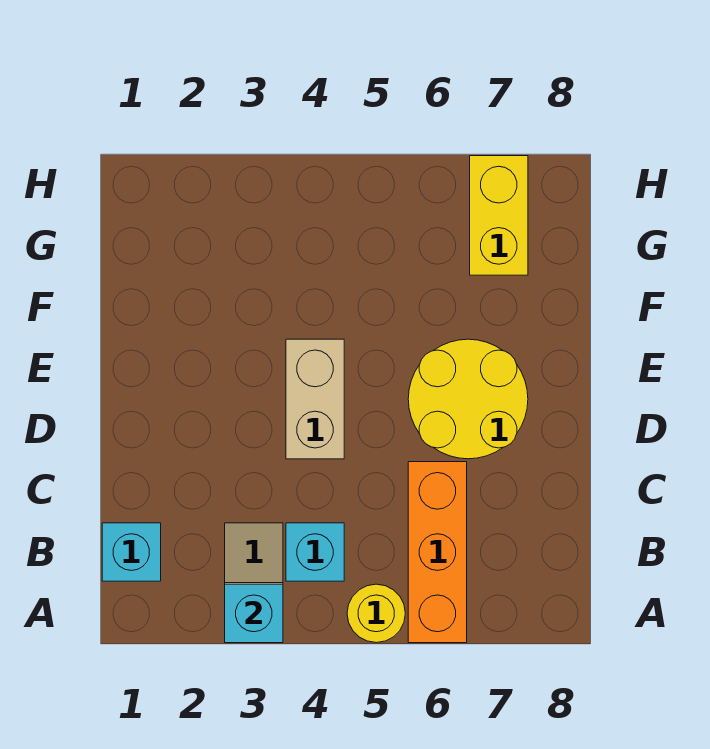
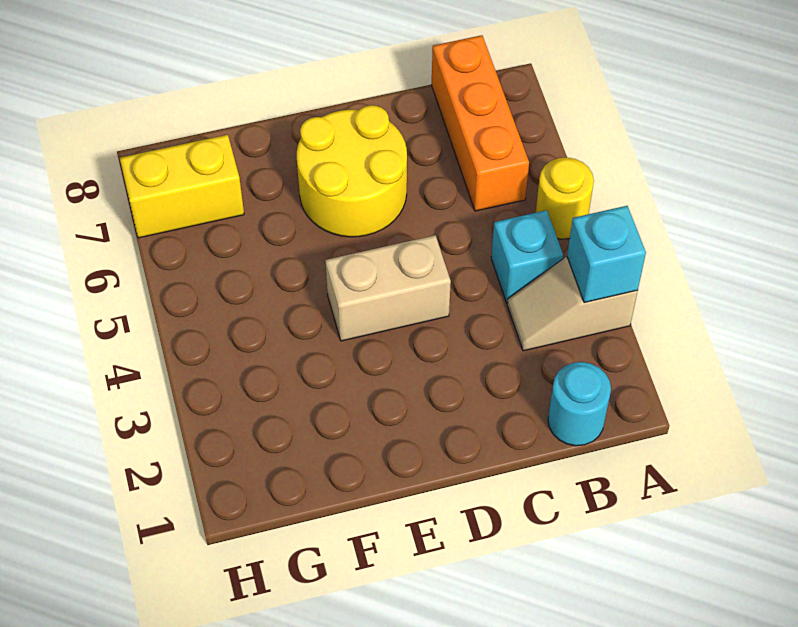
orange 1x3 brick [408,462,467,643] -> orange 1x3 brick turned to [432,35,529,211]
cyan 1x1 brick [102,523,161,581] -> cyan 1x1 round brick [548,362,611,446]

